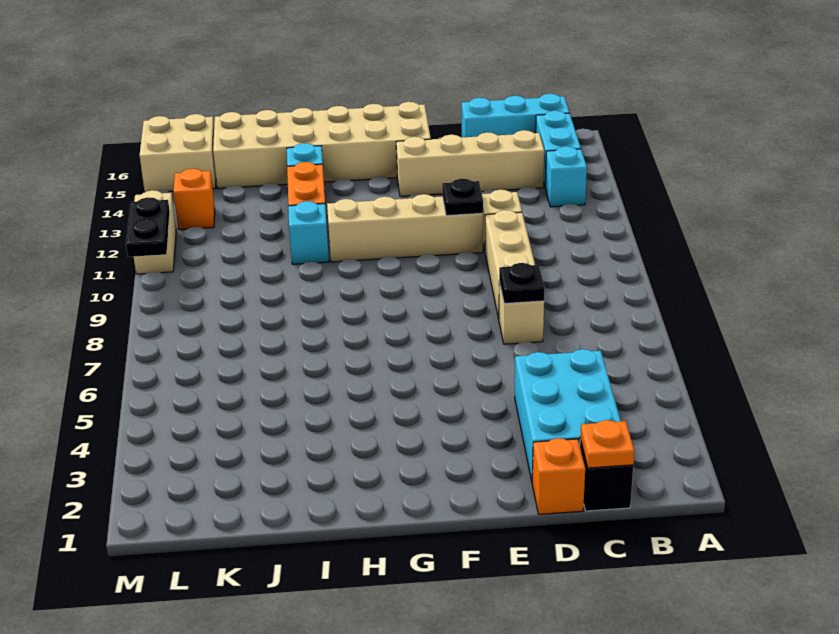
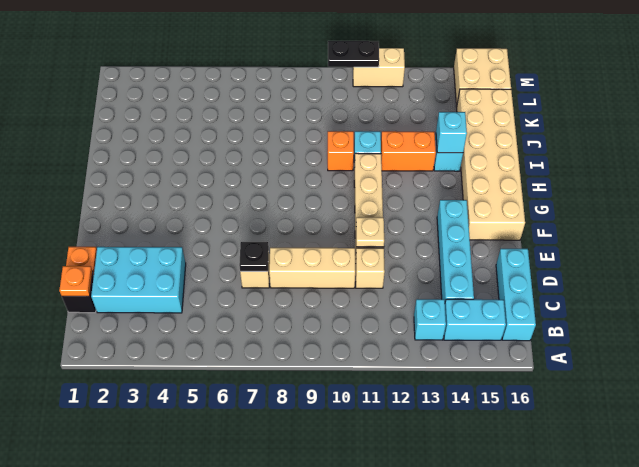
tan 1x4 brick [396,130,544,196] -> cyan 1x4 brick [437,200,474,301]
black 1x1 plate [442,179,483,216] -> tan 1x1 plate [356,217,384,247]
none -> cyan 1x1 brick [436,112,467,153]
orange 1x1 brick [173,169,215,230] -> orange 1x1 brick moved to [328,131,354,171]

